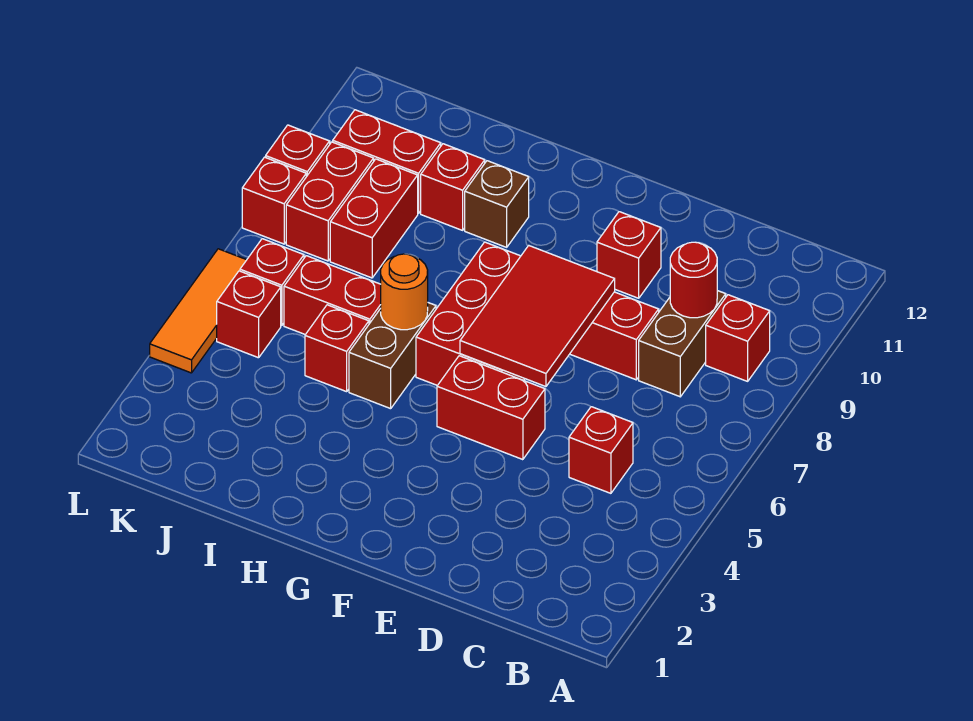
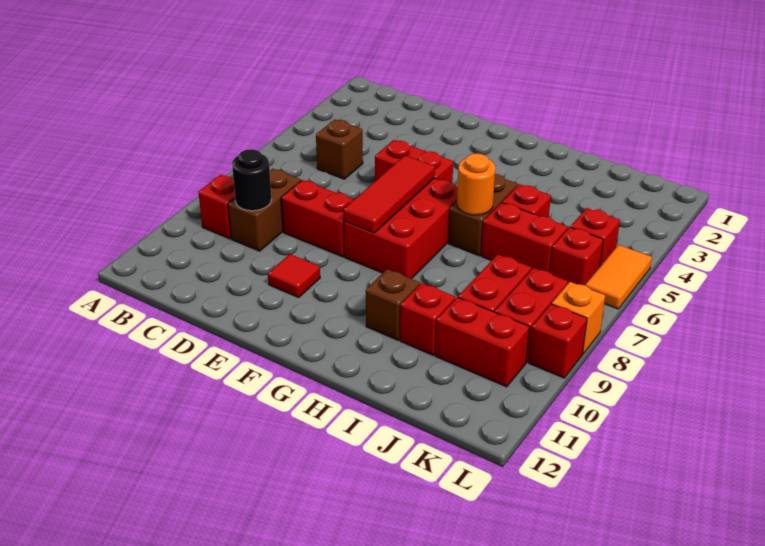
red 1x1 brick [569,407,633,493] -> brown 1x1 brick [316,120,363,179]
red 1x1 round brick [670,242,717,318] -> black 1x1 round brick [232,149,272,211]
red 2x3 tile [460,246,615,387] -> red 1x3 tile [344,155,435,233]
red 1x1 brick [597,212,661,298] -> red 1x1 tile [268,254,320,298]
orange 1x3 tile [150,249,246,373] -> orange 1x2 tile [585,245,652,309]
red 1x1 brick [242,157,306,244] -> orange 1x1 brick [552,282,605,354]

